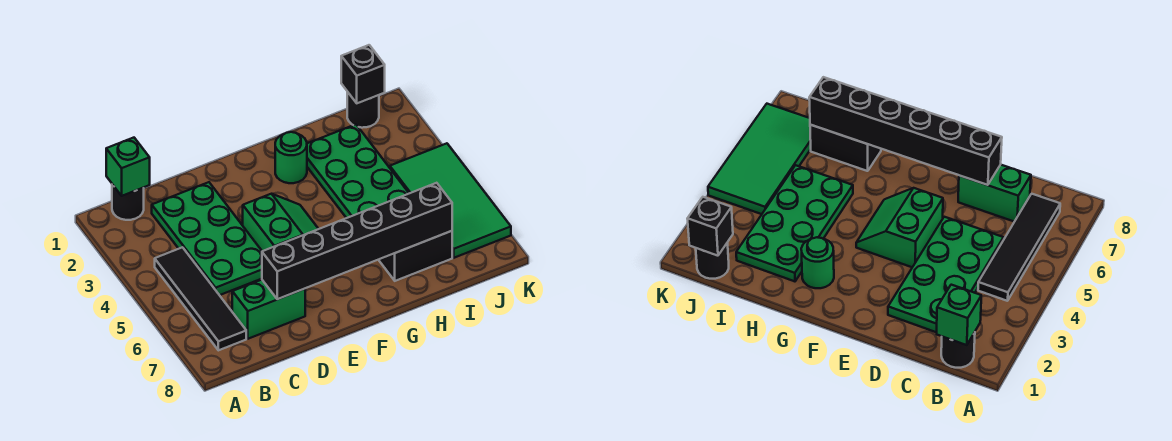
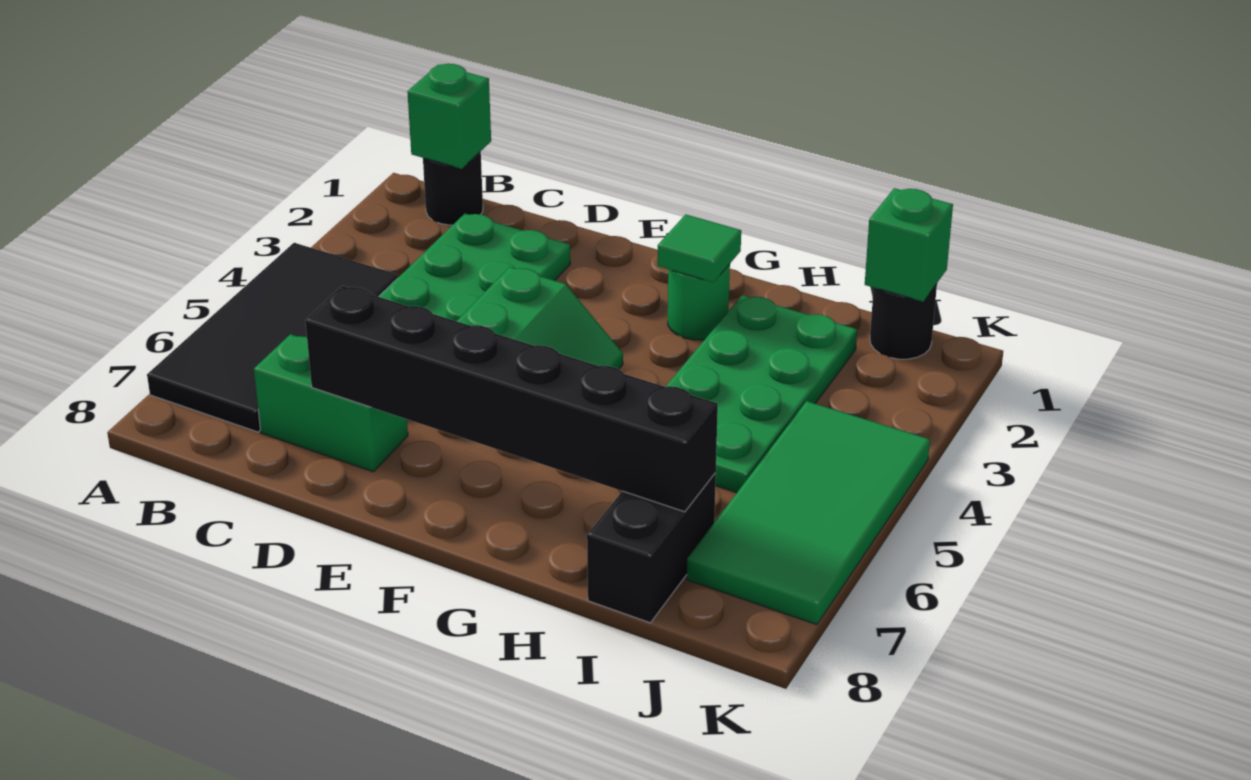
black 1x4 tile [155,247,246,350] -> black 2x4 tile [147,243,398,432]
none -> green 1x1 tile [657,214,741,283]
black 1x2 brick [379,231,452,281] -> black 1x2 brick turned to [587,473,716,623]
black 1x1 brick [341,45,385,103] -> green 1x1 brick [865,188,953,302]

